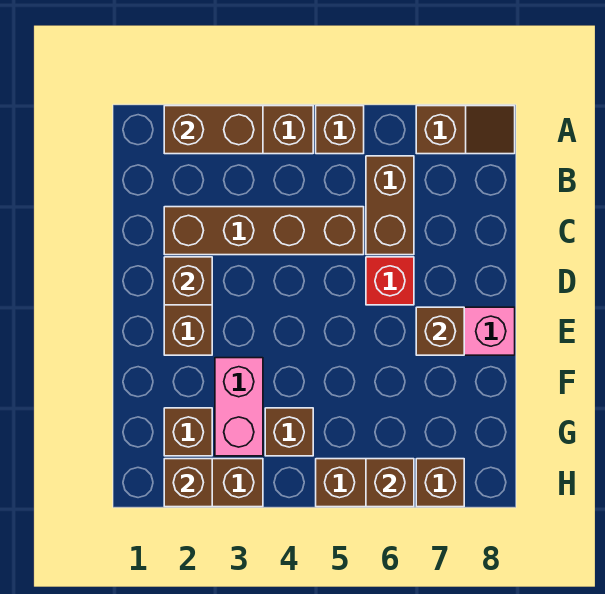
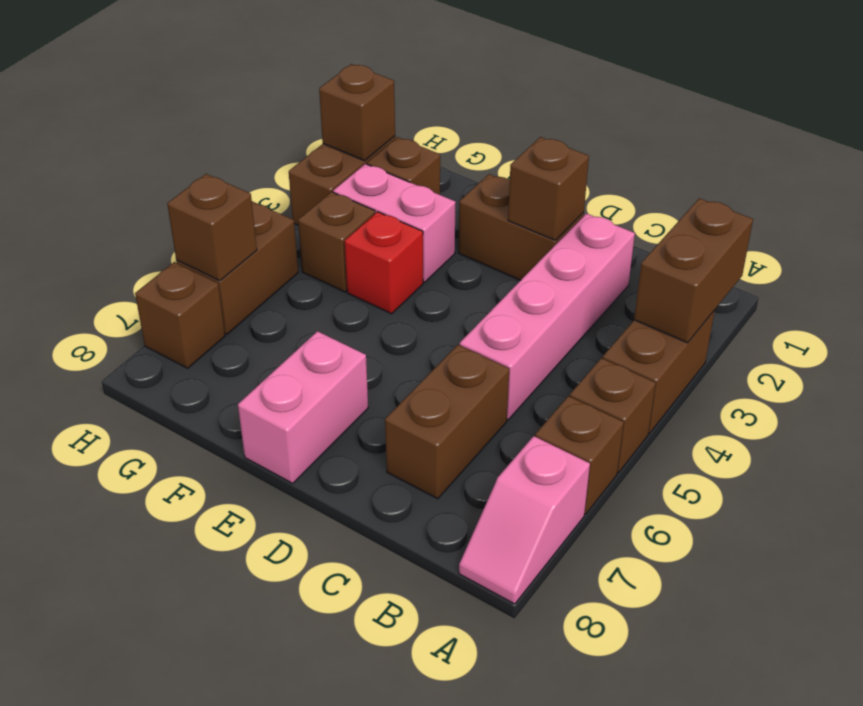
brown 1x2 slope [416,106,515,154] -> pink 1x2 slope [459,436,590,604]
brown 1x2 brick [366,156,414,255] -> brown 1x2 brick turned to [385,345,509,499]
brown 1x4 brick [164,207,364,255] -> pink 1x4 brick [460,213,635,420]
red 1x1 brick [366,257,414,305] -> red 1x1 brick moved to [345,212,423,314]
brown 1x1 brick [416,307,464,355] -> brown 1x1 brick moved to [535,396,624,514]

